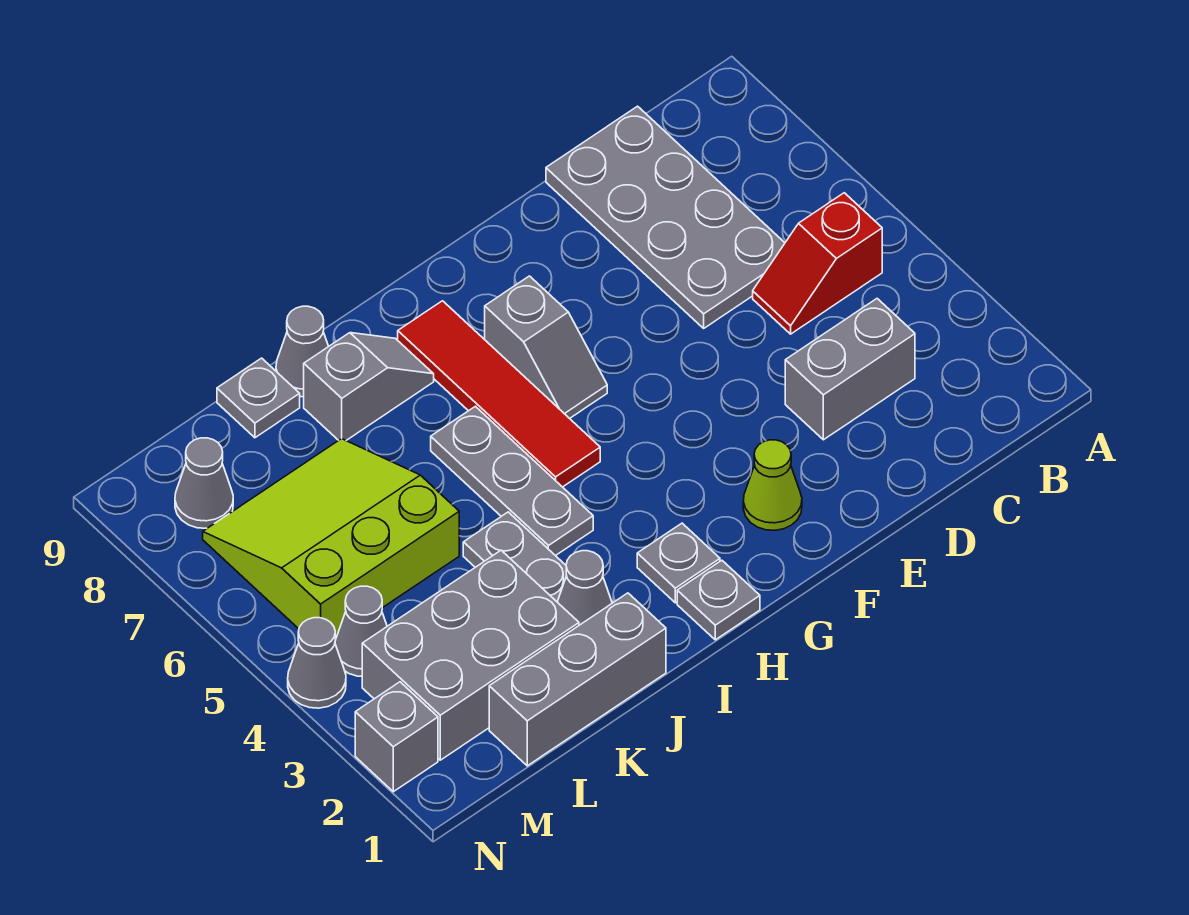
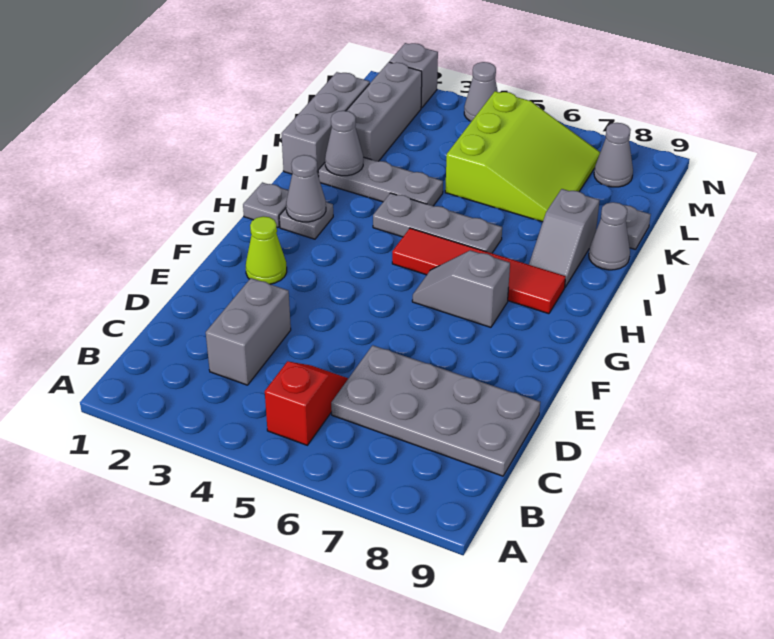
grey 2x3 brick [362,550,579,760] -> grey 1x3 brick [346,62,422,161]
grey 1x1 cone [335,586,387,676] -> grey 1x1 cone moved to [286,155,326,222]

